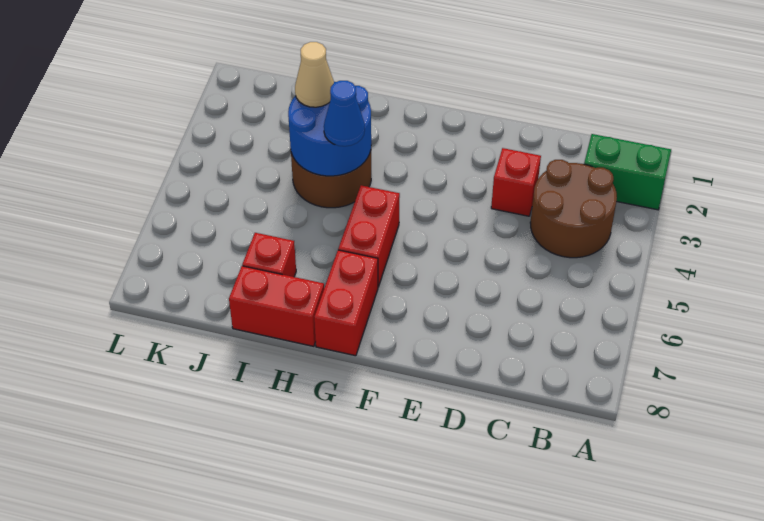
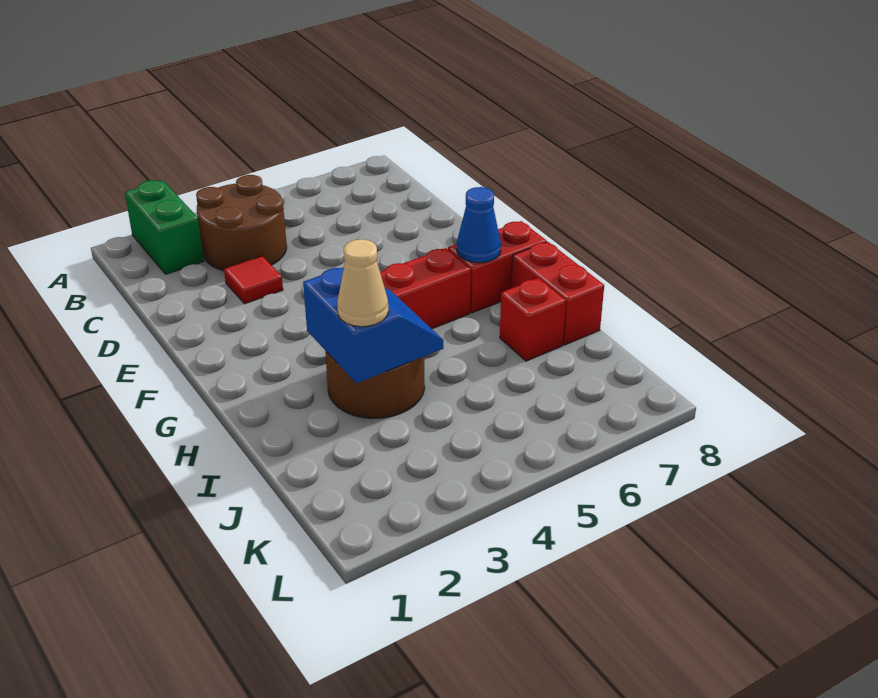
red 1x1 brick [491,148,541,216] -> red 1x1 tile [224,256,283,304]
blue 2x2 round brick [288,82,371,176] -> blue 2x2 slope [303,267,443,383]
blue 1x1 cone [324,81,365,146] -> blue 1x1 cone moved to [457,187,501,263]

